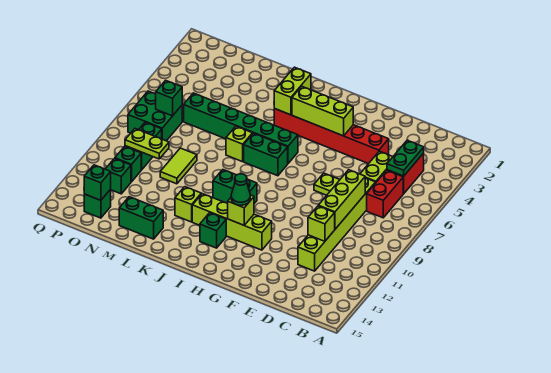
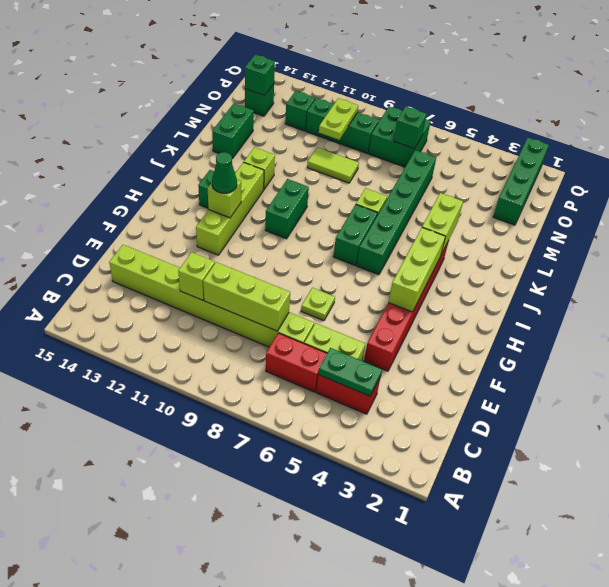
lime 1x6 brick [298,178,376,271] -> lime 1x8 brick [109,245,314,347]
lime 1x2 brick [274,67,311,115] -> lime 1x2 brick turned to [422,193,463,254]
none -> green 1x4 brick [493,138,549,225]

